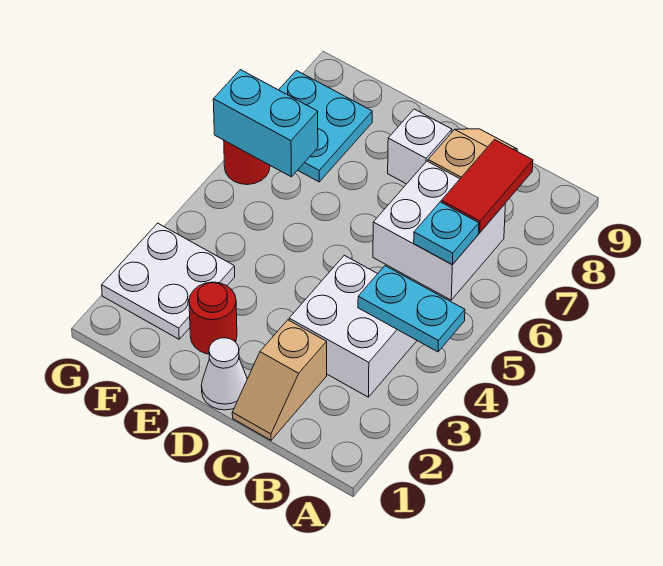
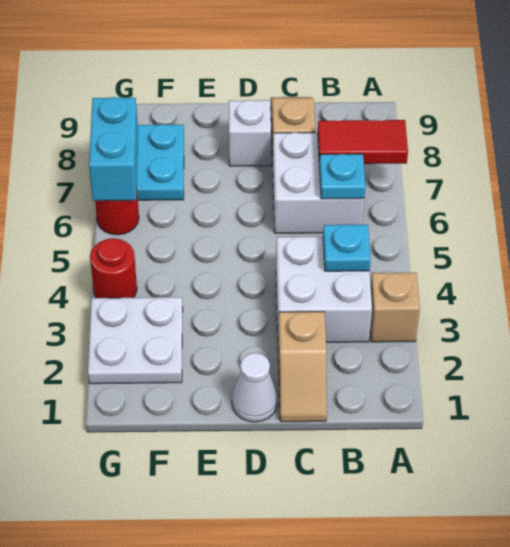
none -> tan 1x1 brick [370,273,420,342]
cyan 1x2 plate [358,266,465,352] -> cyan 1x1 plate [323,225,371,271]
red 1x2 tile [441,140,533,233] -> red 1x2 tile turned to [318,120,408,164]
red 1x1 round brick [189,282,237,354] -> red 1x1 round brick moved to [90,239,137,298]
cyan 1x2 brick [213,70,318,177] -> cyan 1x2 brick turned to [89,97,138,201]

